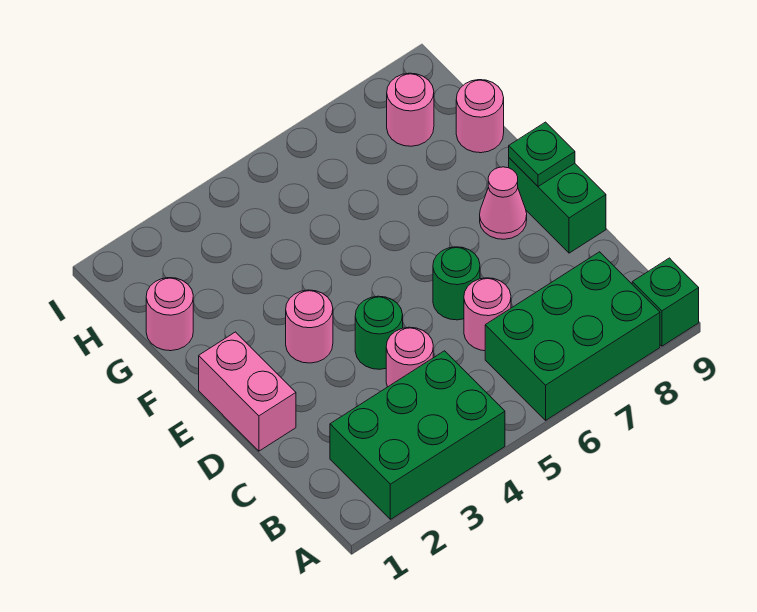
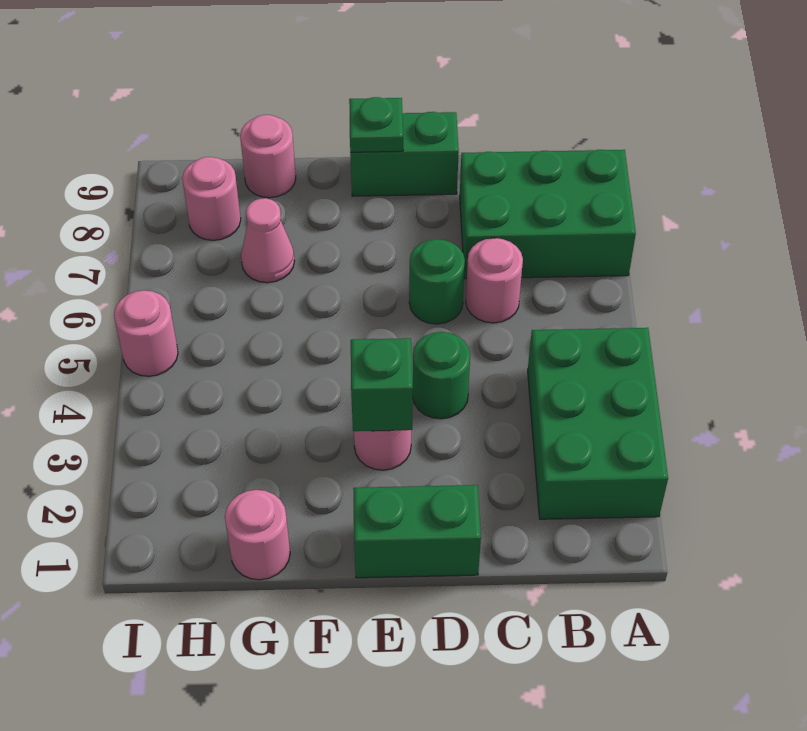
green 2x3 brick [485,252,660,420] -> green 2x3 brick turned to [460,150,636,279]
green 1x1 brick [632,258,699,346] -> green 1x1 brick moved to [351,338,413,431]
pink 1x1 round brick [386,327,433,387] -> pink 1x1 round brick moved to [114,290,178,376]
pink 1x2 brick [199,332,296,451] -> green 1x2 brick [353,485,481,578]
pink 1x1 cone [480,167,527,239] -> pink 1x1 cone moved to [241,198,295,283]

